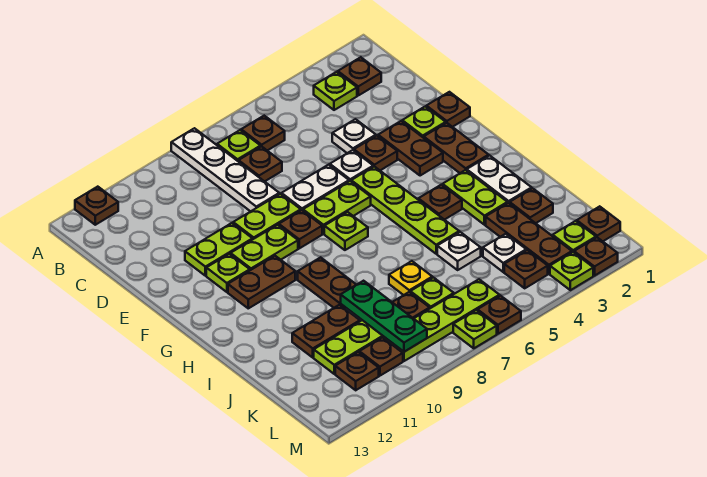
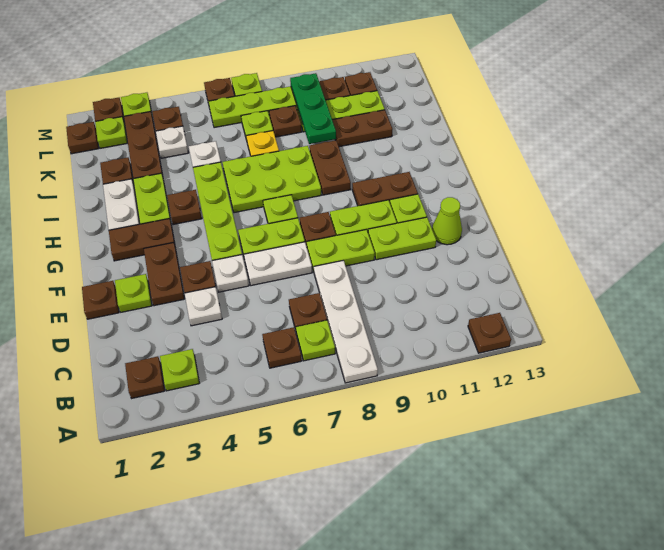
none -> lime 1x1 cone [432,197,462,245]
brown 1x2 plate [424,123,489,173] -> brown 1x2 plate turned to [109,219,175,261]
none -> lime 2x3 plate [222,146,321,213]

